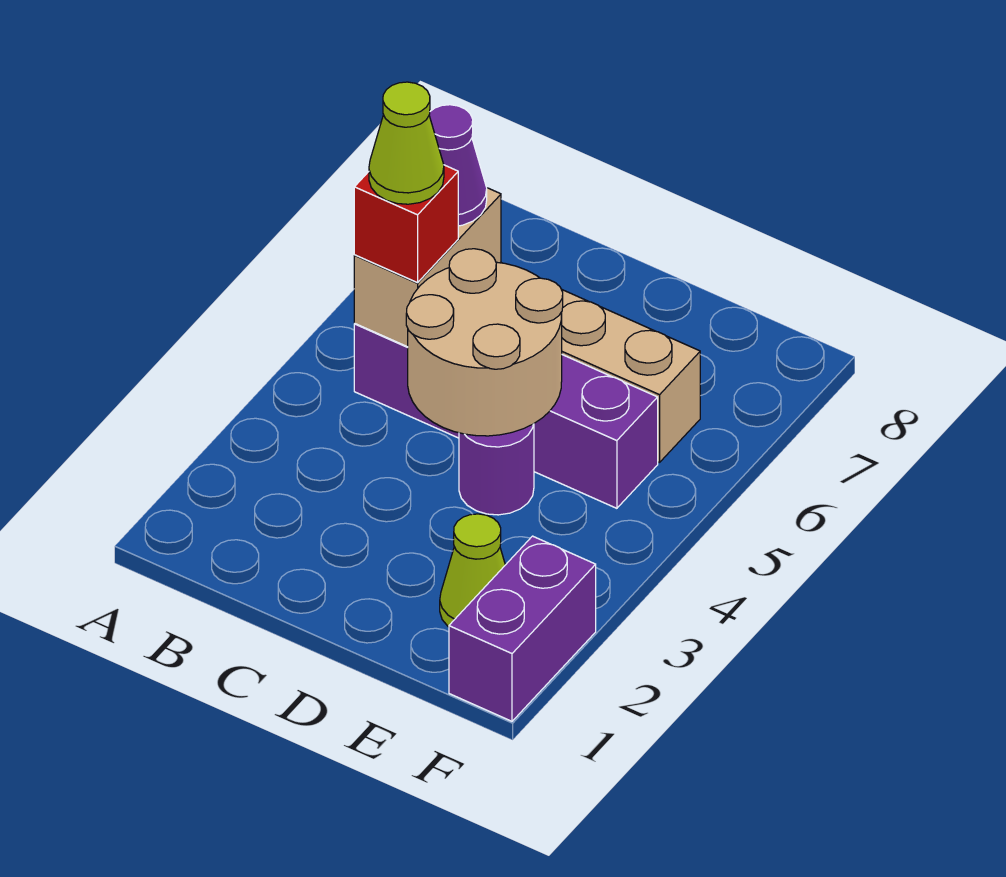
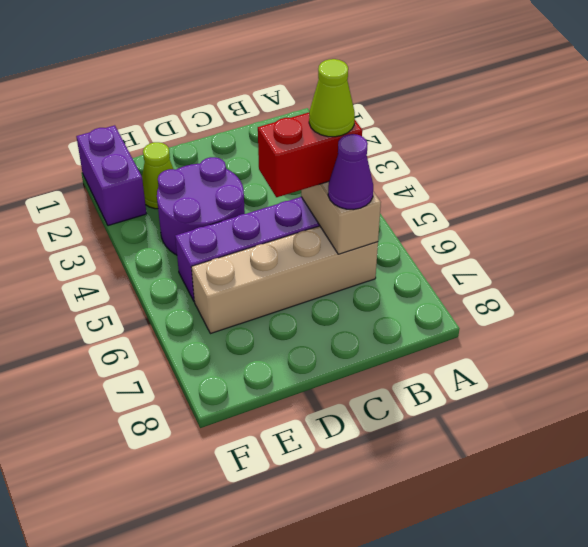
red 1x1 brick [354,165,458,283] -> red 1x2 brick [258,113,362,197]
tan 2x2 round brick [406,249,563,436] -> none
purple 1x1 round brick [459,424,534,515] -> purple 2x2 round brick [157,157,245,255]

